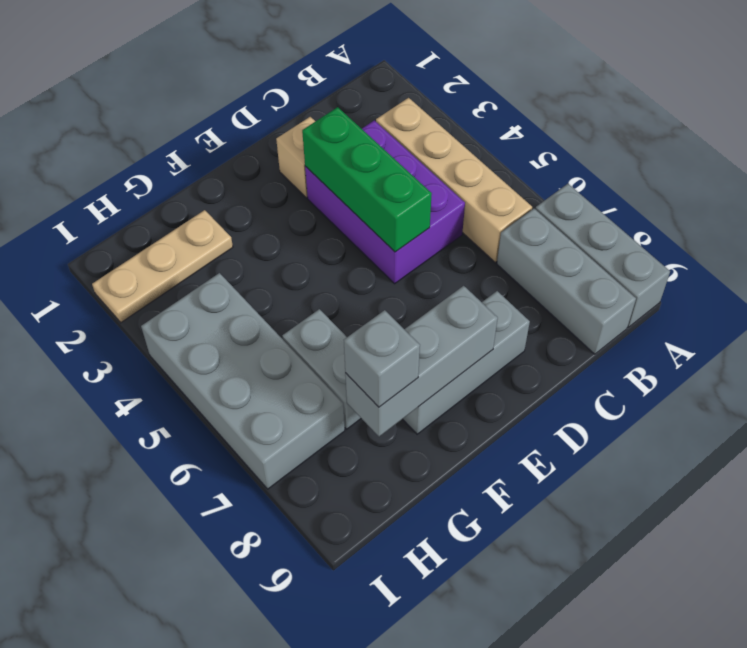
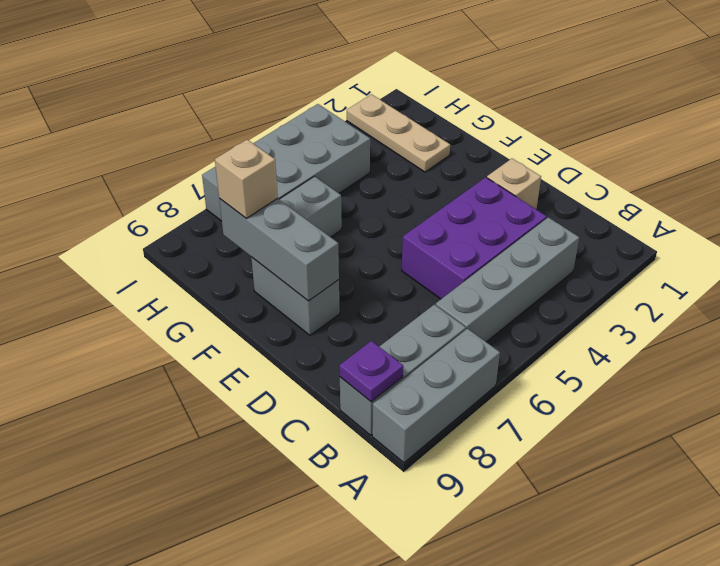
tan 1x4 brick [376,98,532,263] -> grey 1x4 brick [436,217,579,342]
none -> purple 1x1 plate [339,341,403,402]
green 1x3 brick [302,107,432,252] -> none
grey 1x3 brick [403,291,530,434] -> grey 1x2 brick [251,257,340,335]
grey 1x1 brick [344,310,420,407] -> tan 1x1 brick [215,140,278,218]

